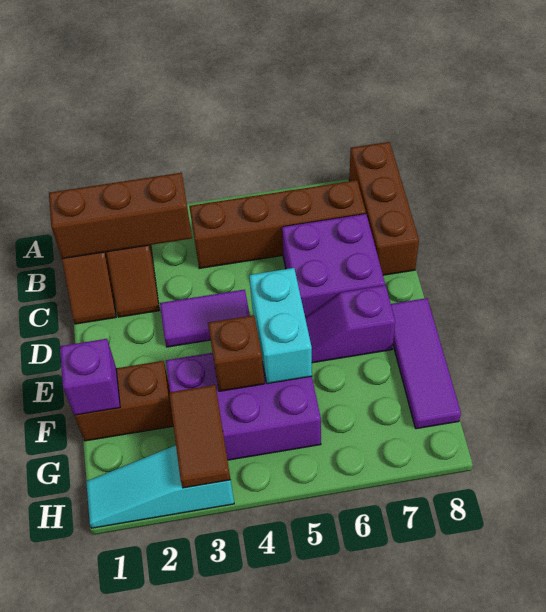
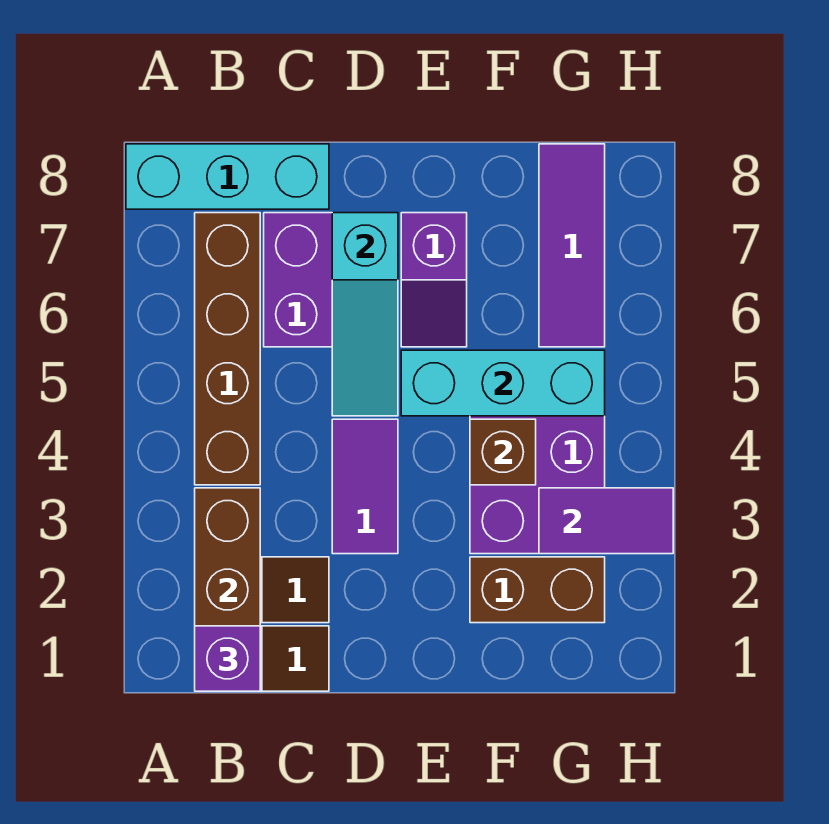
brown 1x3 brick [349,142,419,275] -> cyan 1x3 brick [126,144,329,209]
cyan 1x2 brick [249,268,312,384] -> cyan 1x3 brick [401,350,605,416]
purple 1x3 tile [391,298,461,429] -> purple 1x3 tile turned to [539,144,605,347]
brown 1x2 brick [74,361,173,441] -> brown 1x2 brick turned to [470,557,605,623]
purple 1x1 brick [60,339,120,415] -> purple 1x1 brick moved to [195,626,260,691]
brown 1x2 tile [169,385,231,488] -> purple 1x2 tile [539,488,673,554]
cyan 1x3 slope [86,445,234,528] -> cyan 1x3 slope moved to [332,213,398,416]

